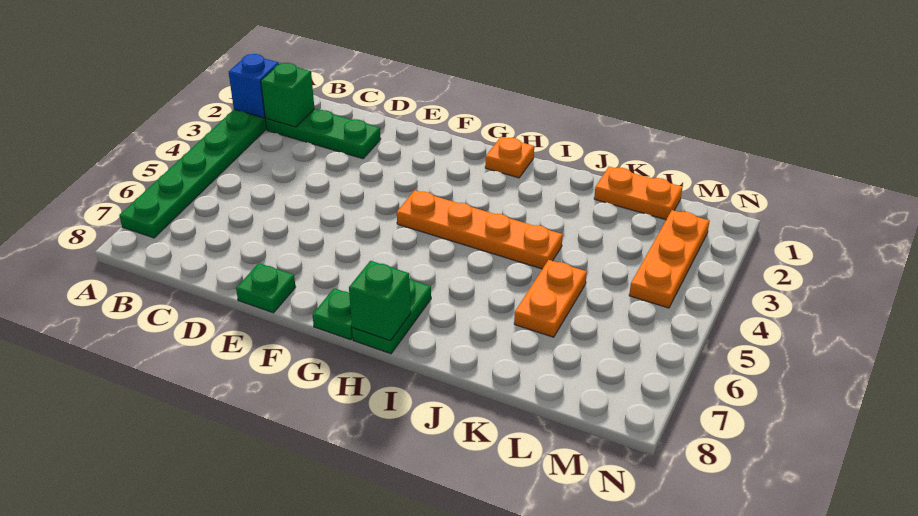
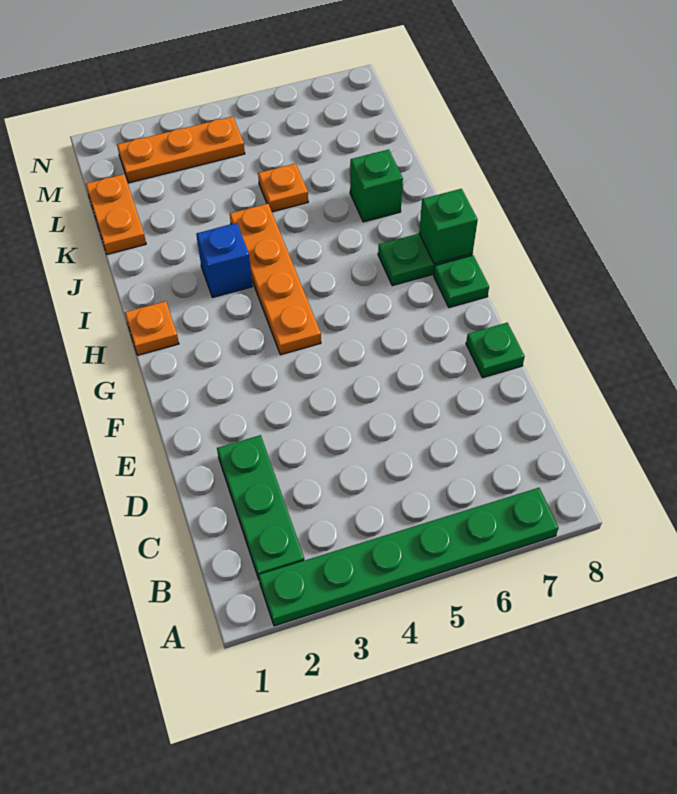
blue 1x1 brick [229,54,279,118] -> blue 1x1 brick moved to [196,223,252,298]
green 1x1 brick [261,63,314,127] -> green 1x1 brick moved to [350,149,403,222]
orange 1x2 plate [514,260,587,337] -> orange 1x1 plate [258,164,308,212]

